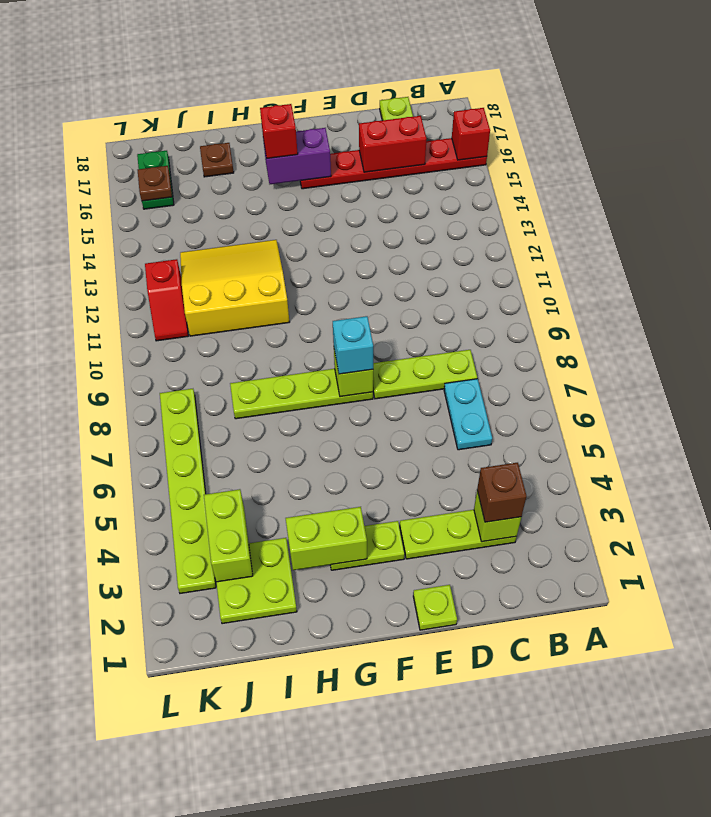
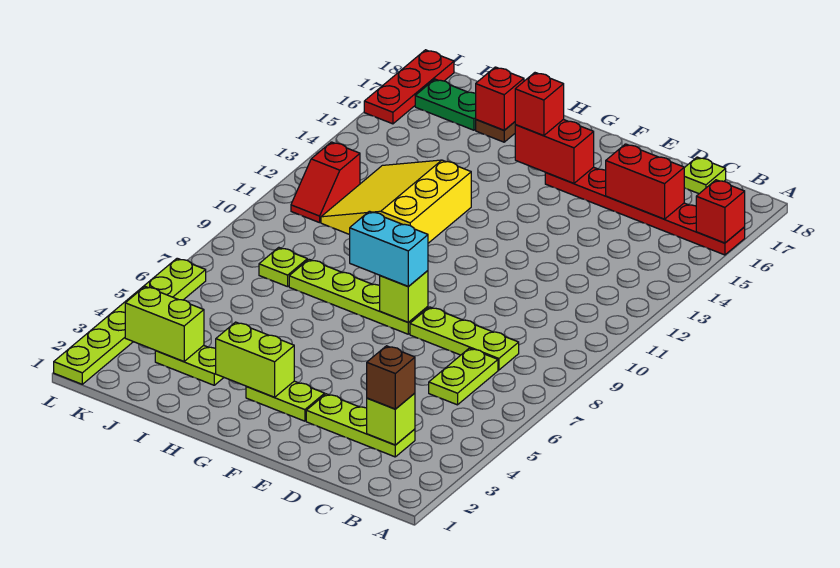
cyan 1x2 plate [444,379,492,450] -> lime 1x2 plate [429,348,498,405]
lime 1x1 plate [413,585,457,630] -> lime 1x1 plate moved to [259,247,307,287]
cyan 1x1 brick [333,316,373,374] -> cyan 1x2 brick [350,211,428,286]
purple 1x2 brick [263,128,331,184] -> red 1x2 brick [515,119,594,183]
yellow 3x3 slope [180,240,289,336] -> yellow 3x3 slope turned to [321,160,471,243]
lime 2x2 plate [216,538,297,624] -> lime 1x2 plate [155,345,224,385]
none -> red 1x1 brick [476,67,524,130]
lime 1x2 brick [204,489,253,582] -> lime 1x2 brick turned to [125,287,204,362]
lime 1x6 plate [160,389,216,593] -> lime 1x6 plate moved to [54,258,206,384]
green 1x2 plate [137,151,174,209] -> green 1x2 plate turned to [415,79,476,130]
brown 1x1 plate [138,166,172,201] -> none
none -> red 1x3 plate [364,50,454,124]

